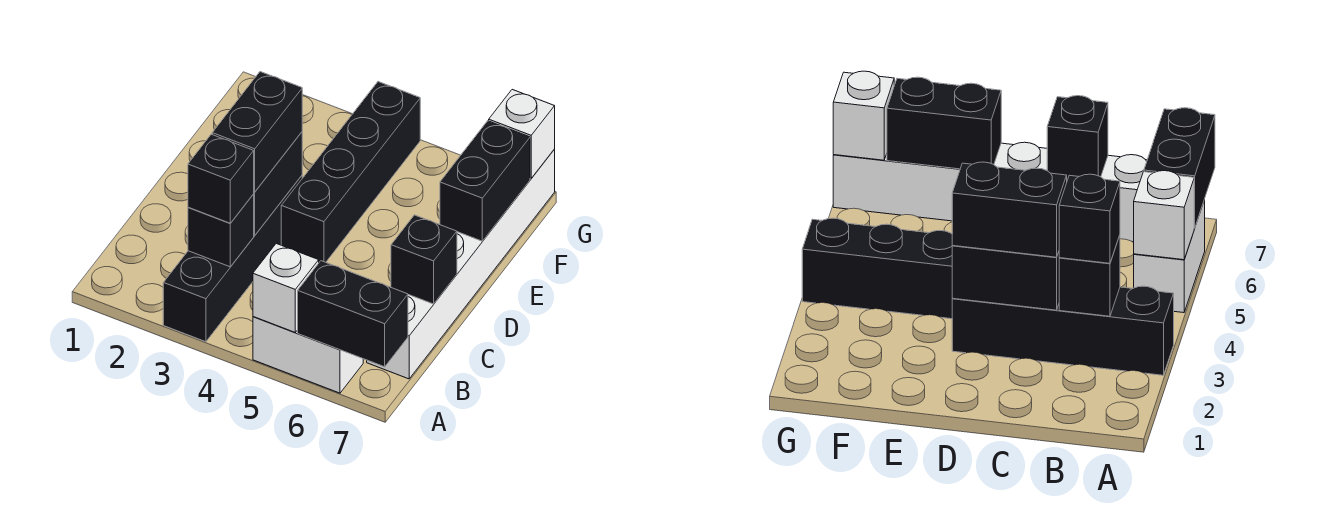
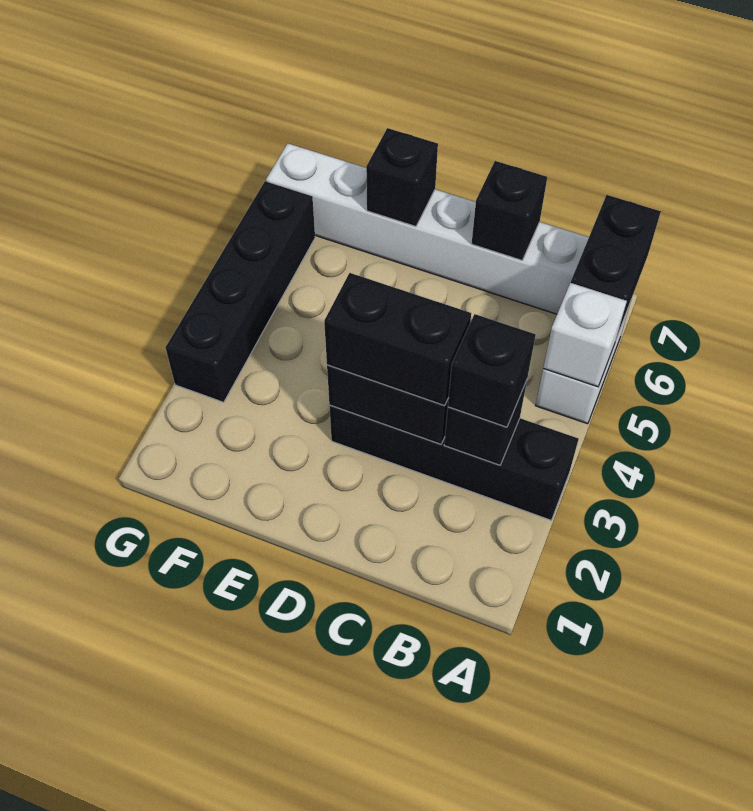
black 1x4 brick [281,82,420,262] -> black 1x4 brick turned to [165,181,315,402]
black 1x2 brick [440,121,530,241] -> black 1x1 brick [366,128,438,226]
white 1x1 brick [489,90,555,178] -> none

